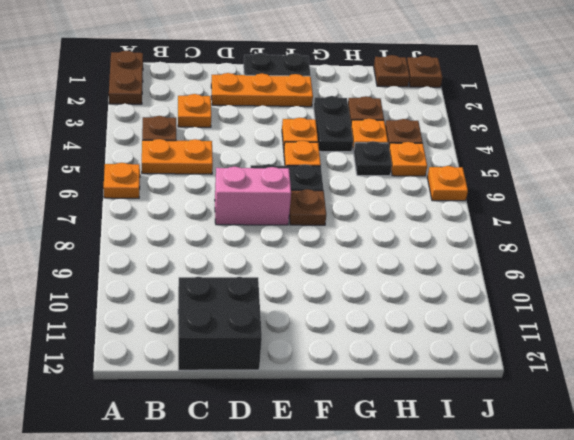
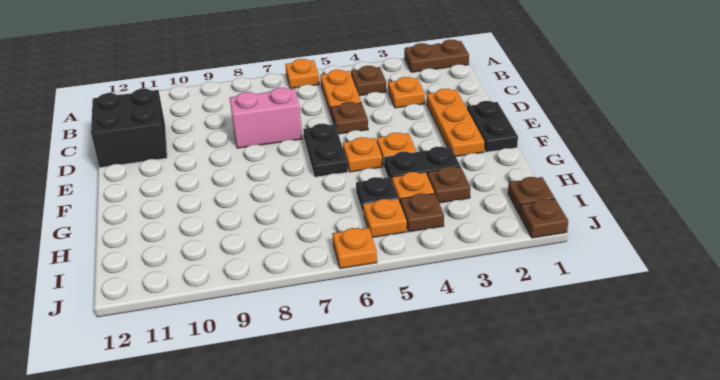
pink 1x2 brick [215,167,291,225] -> pink 1x2 brick turned to [230,88,302,148]
brown 1x1 plate [289,189,326,225] -> brown 1x1 plate moved to [331,102,368,134]

